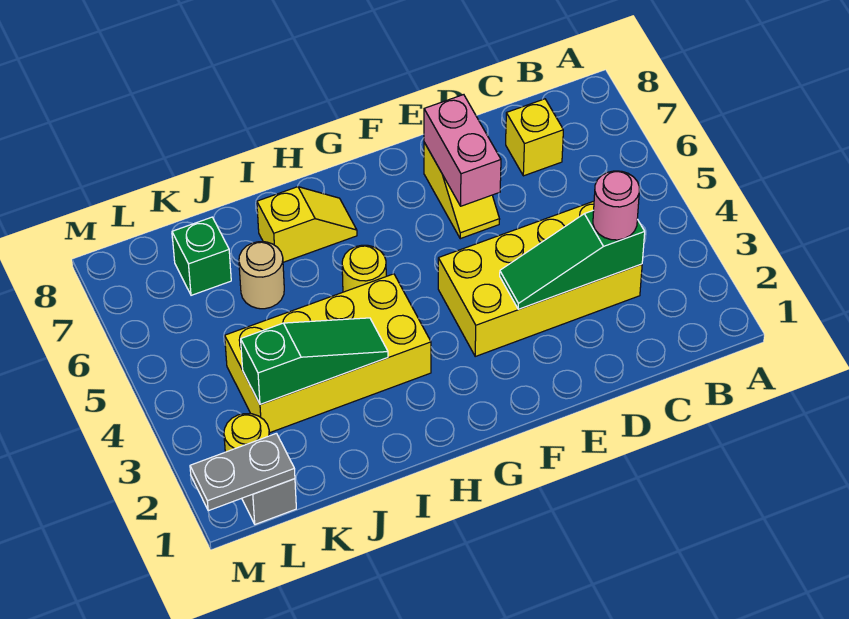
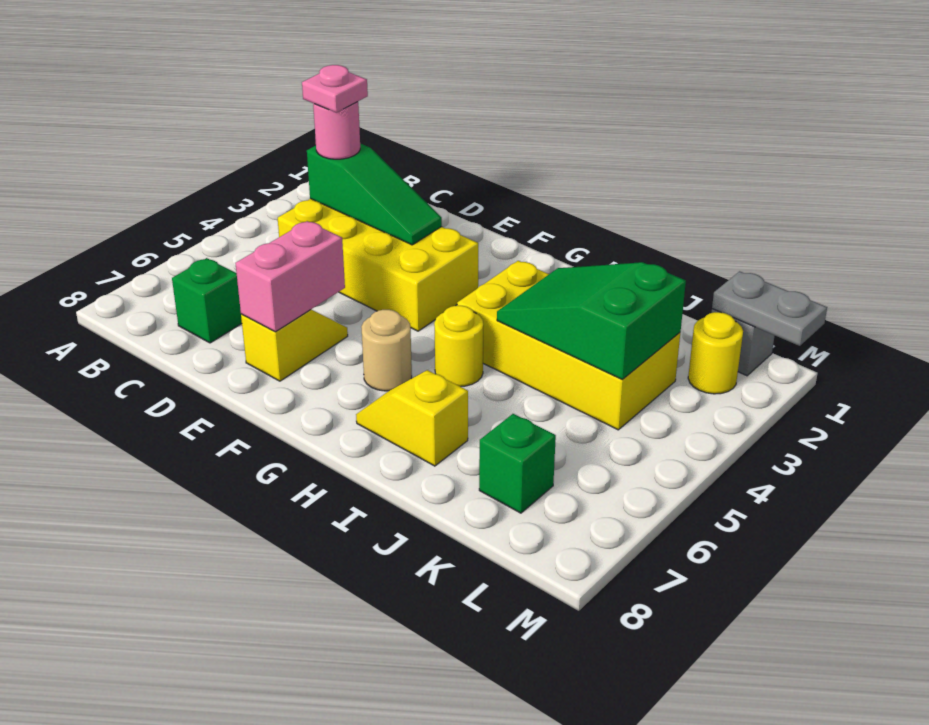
none -> pink 1x1 plate [302,65,368,113]
yellow 1x1 brick [506,99,563,176] -> green 1x1 brick [172,258,242,343]
green 1x3 slope [241,318,388,404] -> green 2x3 slope [497,262,686,380]
tan 1x1 round brick [239,242,284,309] -> tan 1x1 round brick moved to [361,310,412,391]

